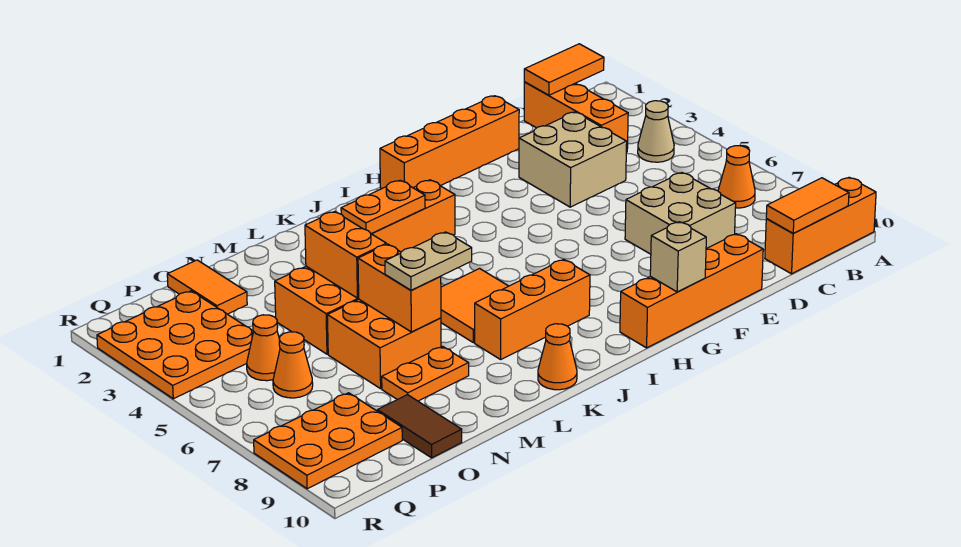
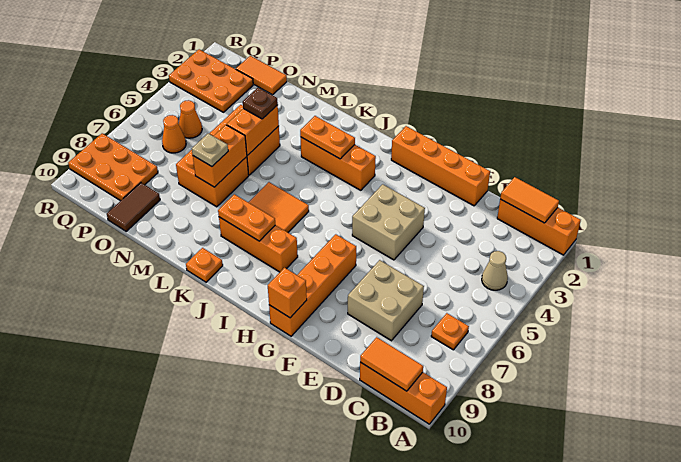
orange 1x1 cone [718,146,755,208] -> orange 1x1 plate [431,313,469,350]
orange 1x3 brick [524,82,628,152] -> orange 1x3 brick turned to [497,199,581,255]
tan 2x2 brick [519,112,627,207] -> tan 2x2 brick moved to [352,184,425,260]
orange 1x4 brick [620,234,763,348] -> orange 1x4 brick turned to [269,234,356,336]
tan 1x1 brick [650,222,706,292] -> orange 1x1 brick [268,268,307,318]
orange 1x1 cone [538,324,577,390] -> orange 1x1 plate [186,248,223,282]
tan 1x2 plate [385,232,472,290] -> tan 1x1 plate [192,133,228,167]
none -> brown 1x1 plate [243,87,278,119]
orange 1x2 plate [382,346,469,401] -> orange 1x2 plate moved to [218,194,275,241]
orange 1x2 tile [167,260,247,314] -> orange 1x2 tile turned to [236,56,287,95]
orange 3x3 plate [97,291,254,399] -> orange 2x3 plate [169,49,253,112]

